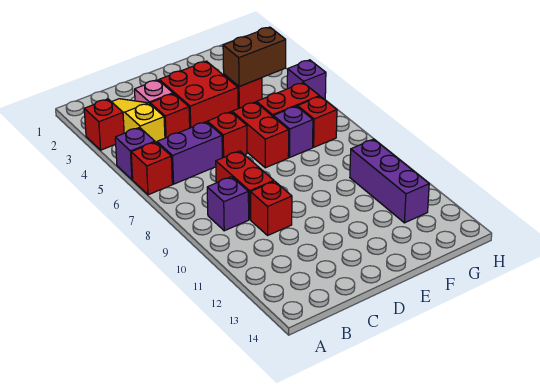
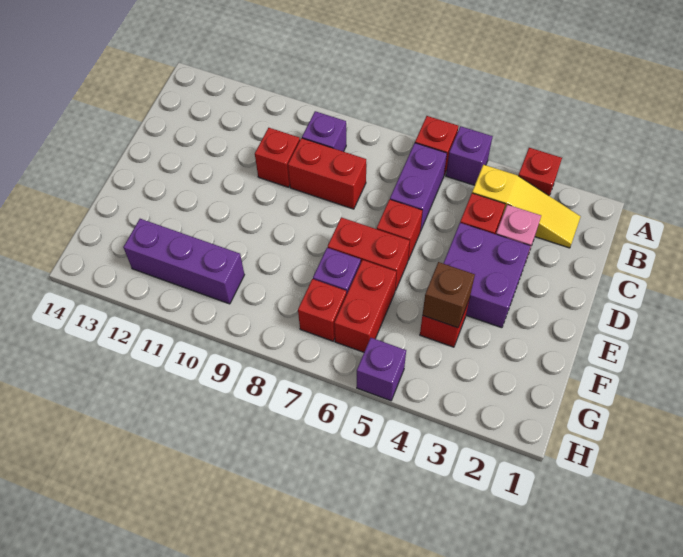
red 2x2 brick [159,61,238,128] -> purple 2x2 brick [443,223,530,328]
brown 1x2 brick [223,27,286,87] -> brown 1x1 brick [423,262,475,328]

